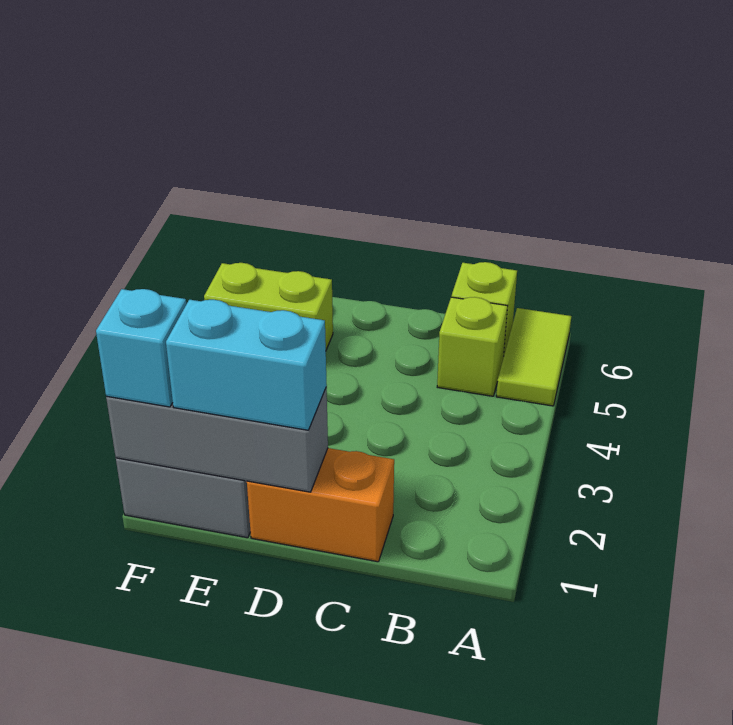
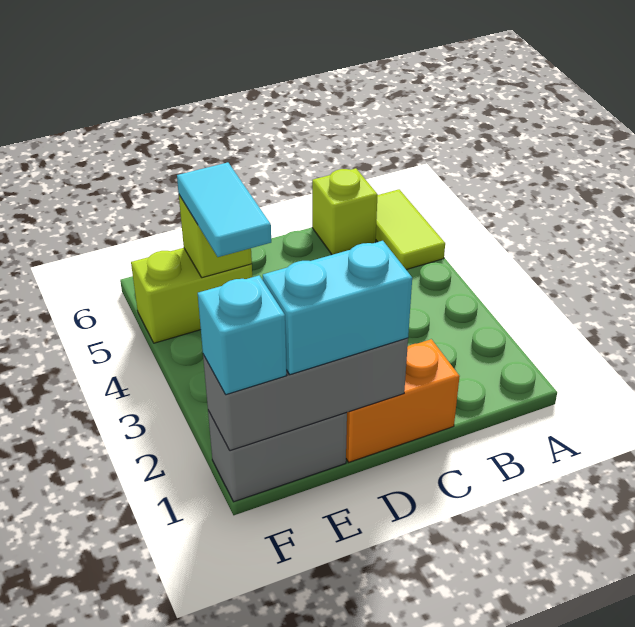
lime 1x1 brick [437,297,507,396] -> lime 1x1 brick moved to [179,195,252,278]
none -> cyan 1x2 tile [177,162,271,257]

